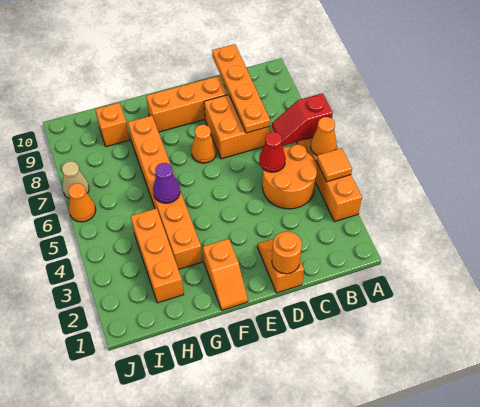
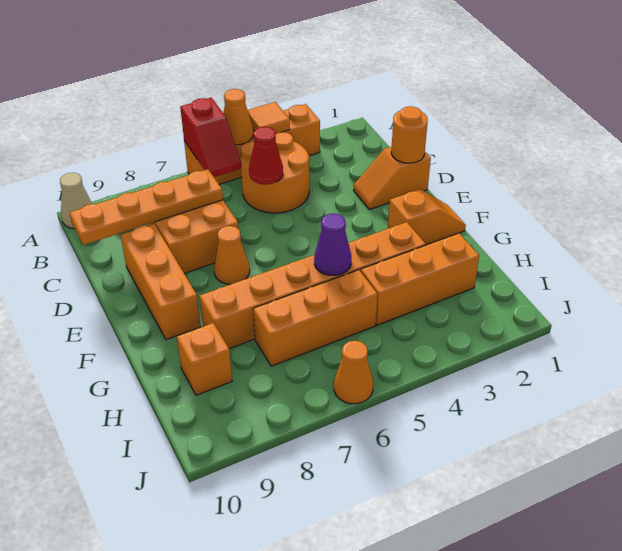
none -> orange 1x3 brick [253,270,378,366]
tan 1x1 cone [62,161,89,199] -> tan 1x1 cone moved to [60,173,92,229]

